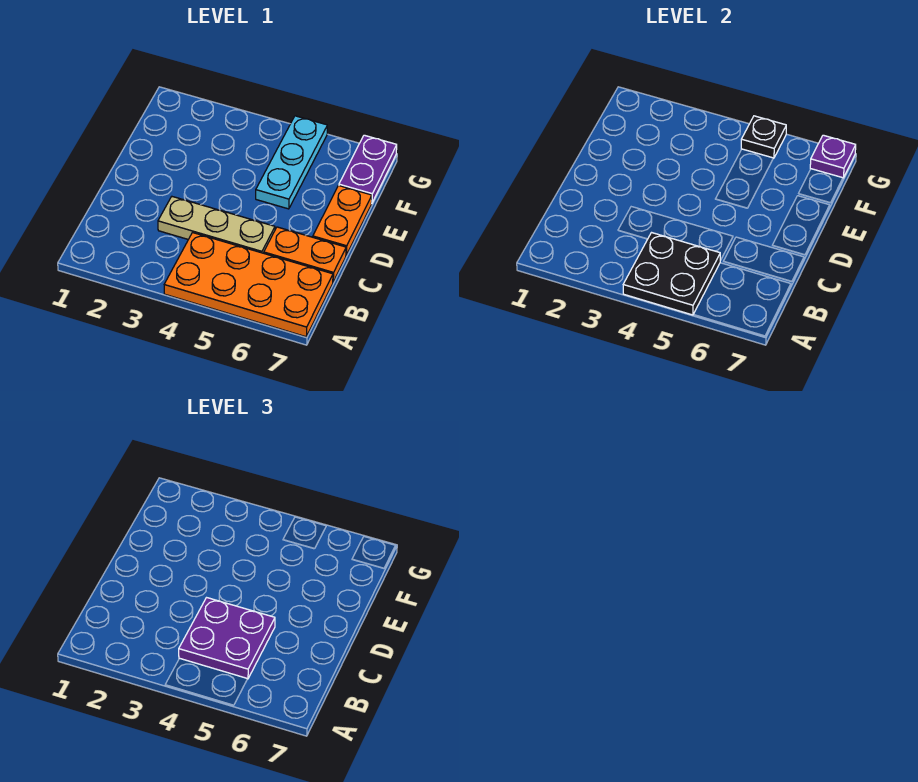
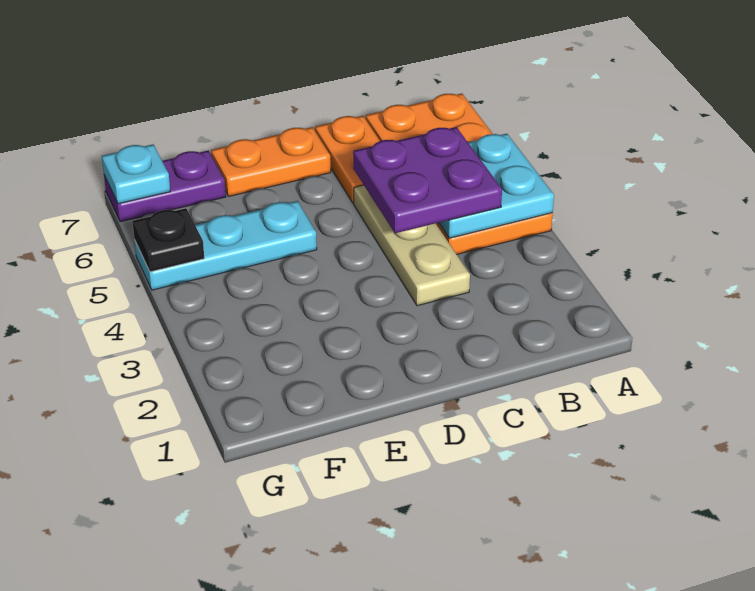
black 2x2 plate [623,233,720,315] -> cyan 2x2 plate [439,134,554,238]
purple 1x1 plate [810,135,856,178] -> cyan 1x1 plate [102,144,170,204]

